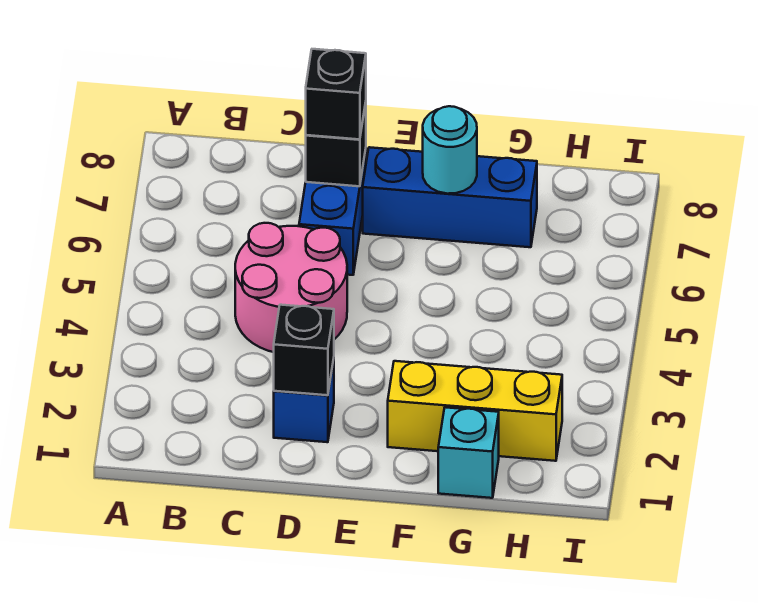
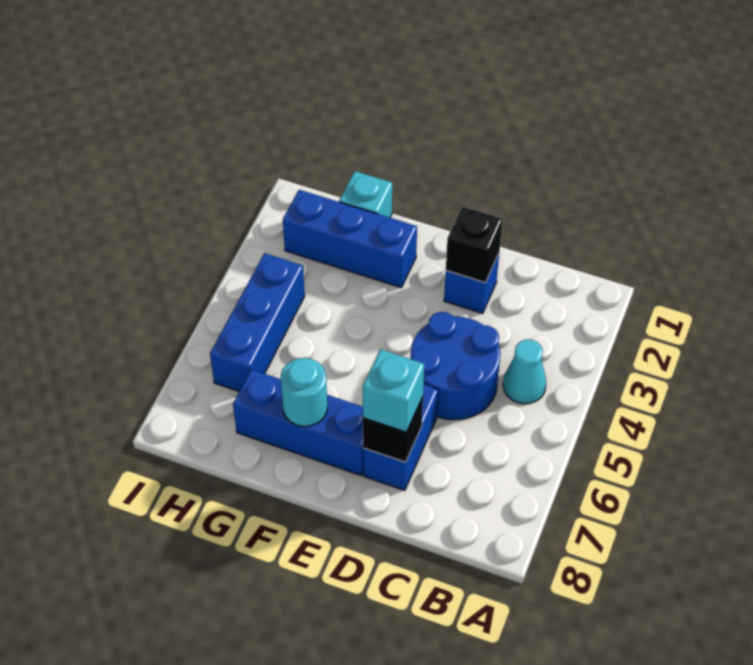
none -> cyan 1x1 cone [503,339,546,404]
pink 2x2 round brick [235,223,347,352] -> blue 2x2 round brick [411,312,500,420]
black 1x1 brick [306,49,366,139] -> cyan 1x1 brick [363,349,424,432]
yellow 1x3 brick [388,361,562,461] -> blue 1x3 brick [283,190,417,288]
none -> blue 1x3 brick [210,253,305,391]

